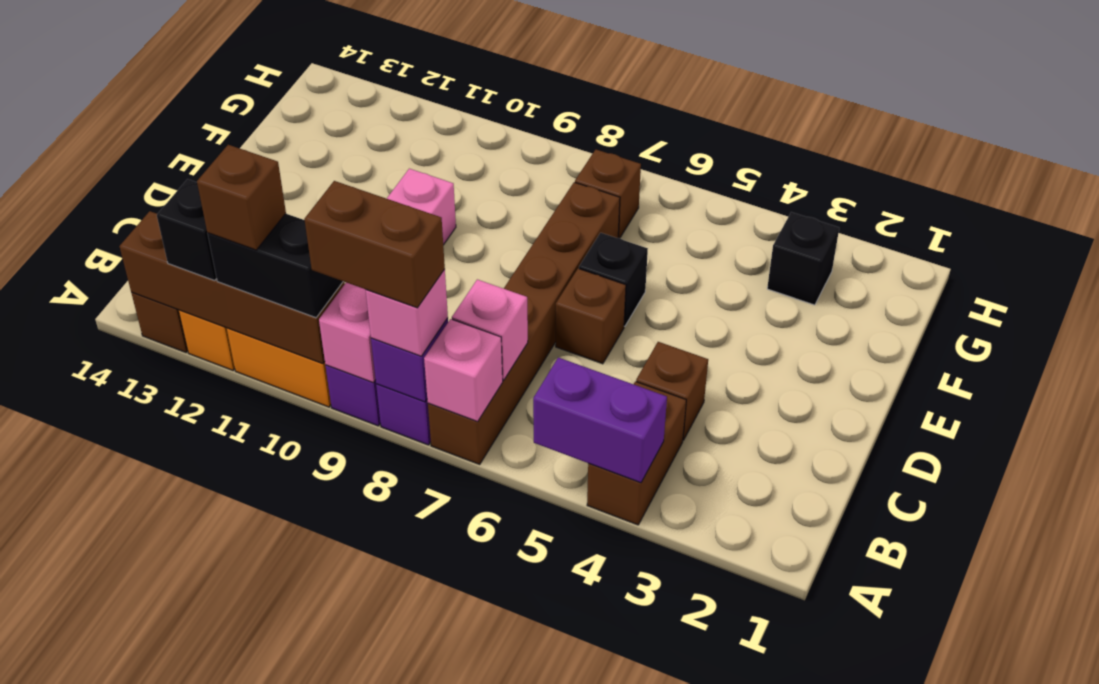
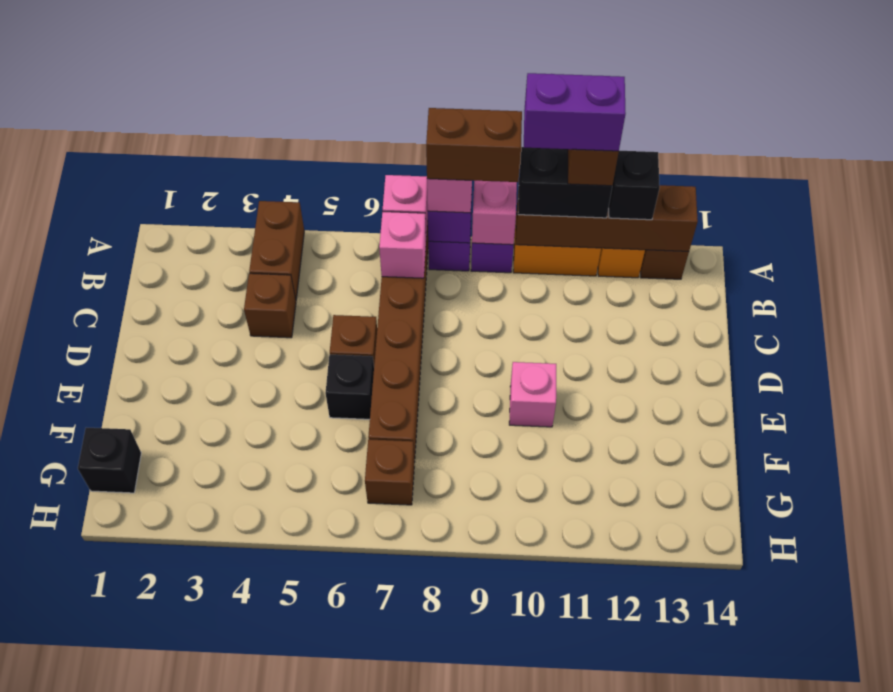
purple 1x2 brick [533,357,667,483] -> purple 1x2 brick moved to [524,73,626,151]
black 1x1 brick [767,212,839,305] -> black 1x1 brick moved to [78,428,141,493]

